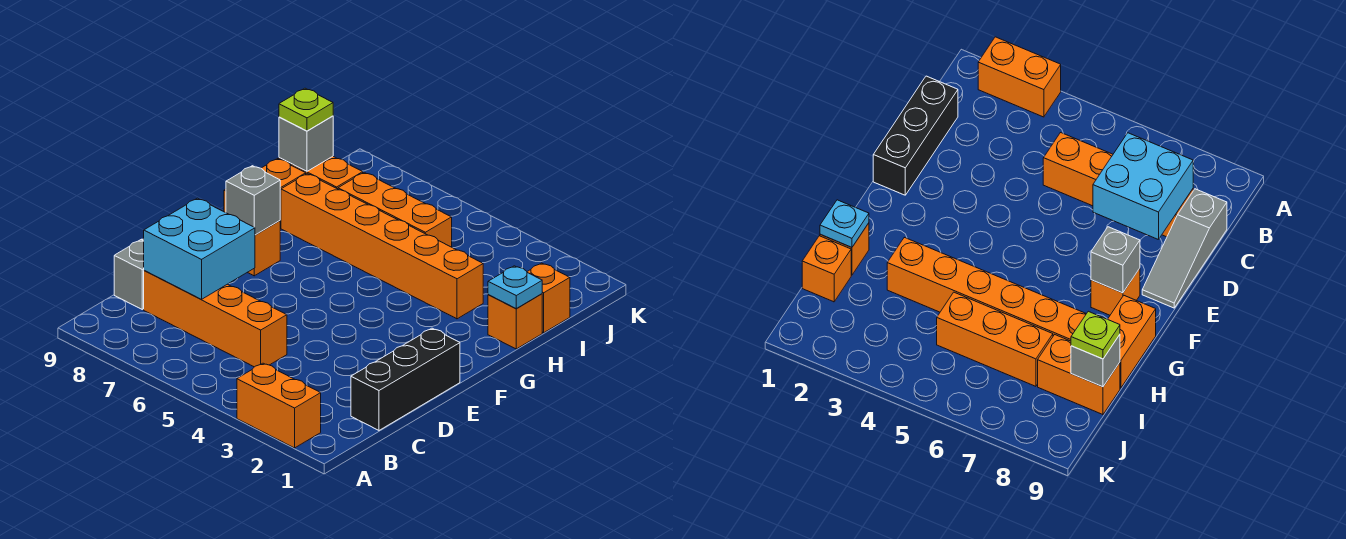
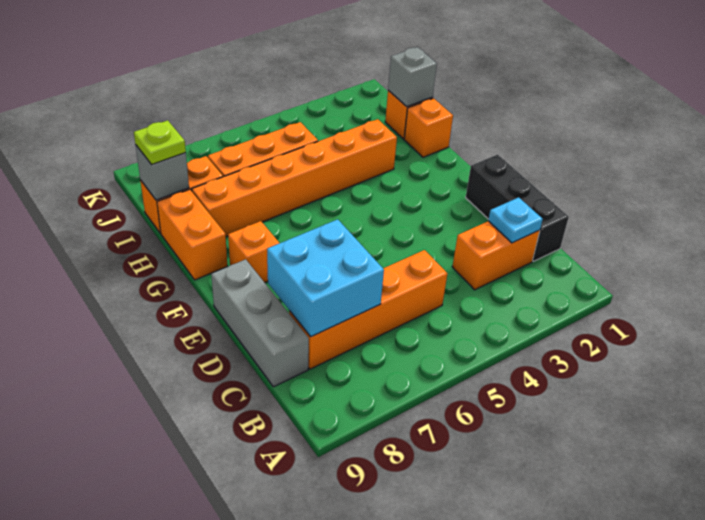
orange 1x2 brick [237,363,321,448] -> orange 1x2 brick moved to [452,221,540,290]
grey 1x3 slope [114,239,144,309] -> grey 1x3 brick [211,259,309,387]
grey 1x1 brick [226,166,280,235] -> grey 1x1 brick moved to [388,47,437,107]
cyan 1x1 plate [488,266,542,309] -> cyan 1x1 plate moved to [488,197,543,243]

